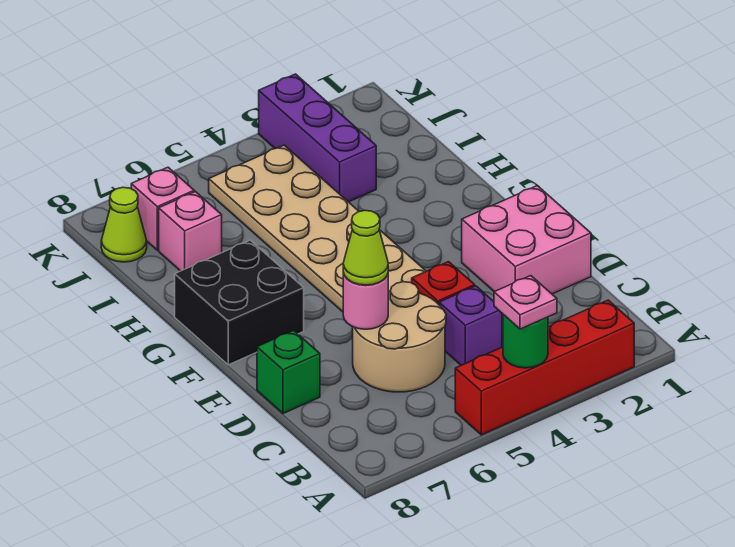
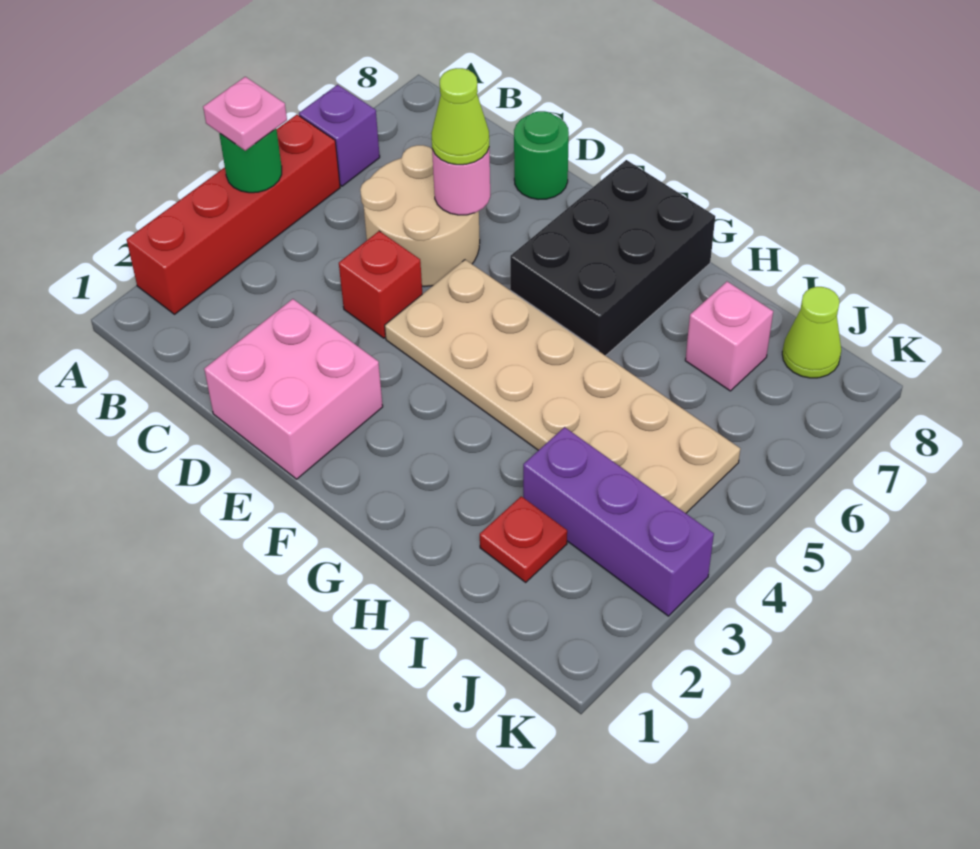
purple 1x1 brick [439,286,502,365] -> purple 1x1 brick moved to [299,85,380,186]
green 1x1 brick [257,330,320,414] -> green 1x1 round brick [514,111,569,200]
black 2x2 brick [175,240,304,365] -> black 2x3 brick [510,160,715,356]
none -> red 1x1 plate [480,496,567,582]
pink 1x1 brick [131,167,194,250] -> none

